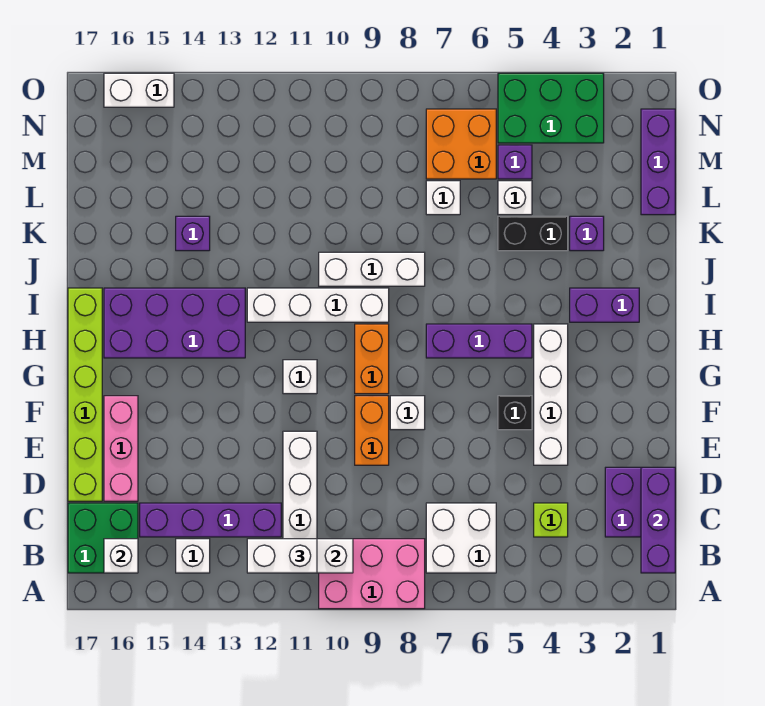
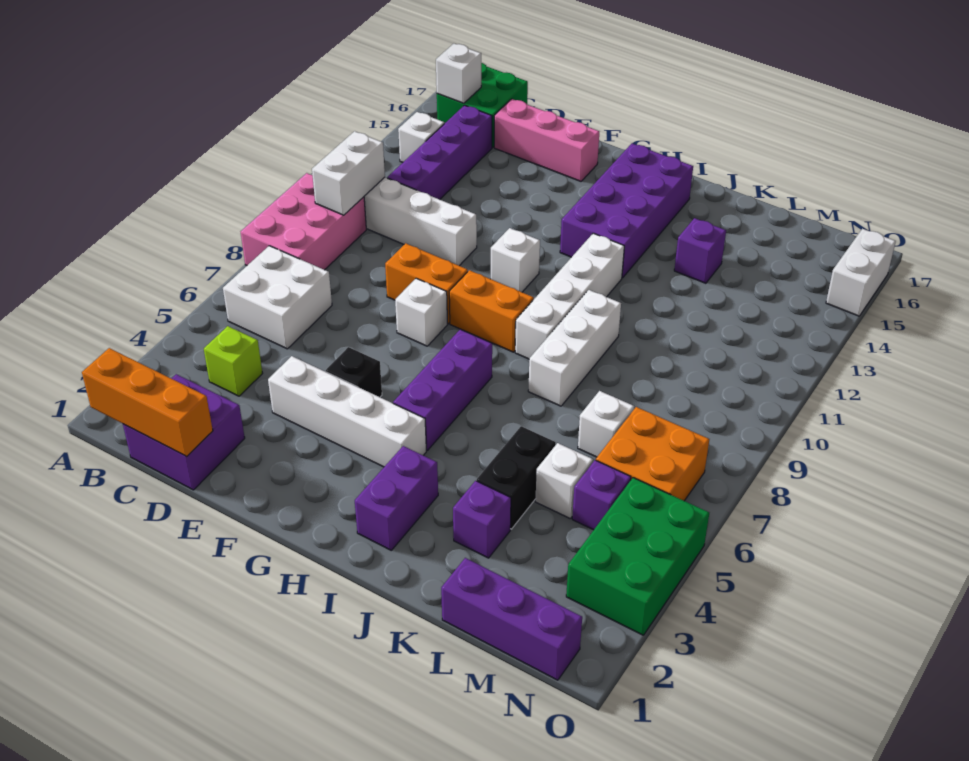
purple 1x3 brick [641,467,675,573] -> orange 1x3 brick [82,348,213,456]
white 1x2 brick [247,539,317,573] -> none
lime 1x6 brick [68,288,102,501] -> none

